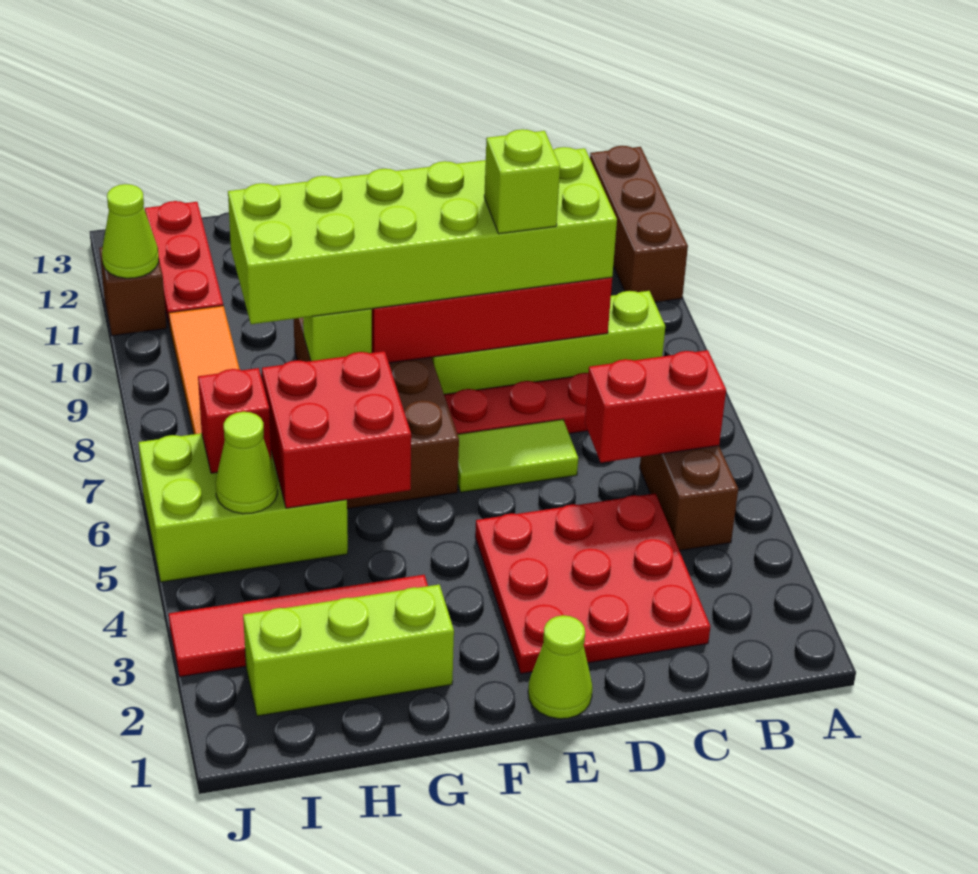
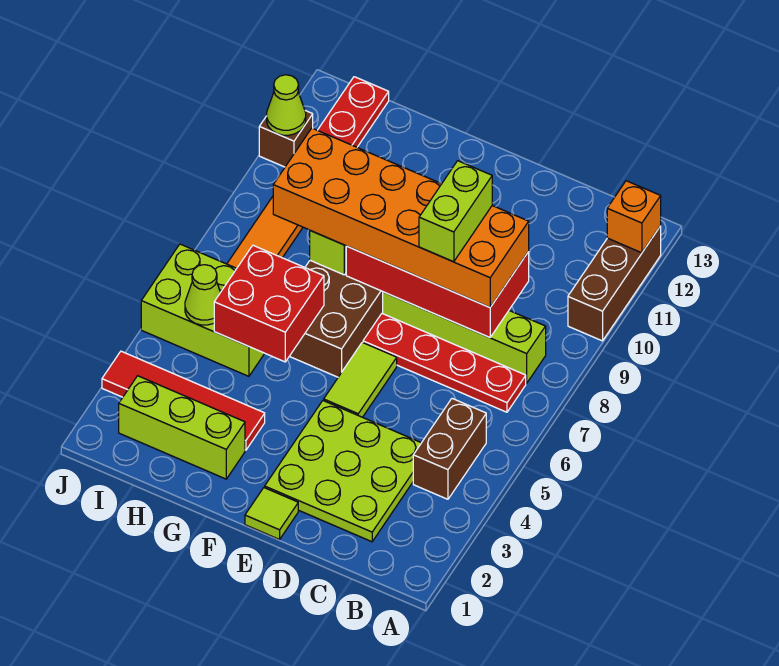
none -> orange 1x1 brick [607,181,661,253]
red 1x2 brick [585,350,726,463] -> none
red 3x3 plate [475,493,710,674] -> lime 3x3 plate [265,401,421,542]
lime 2x6 brick [228,147,617,324] -> orange 2x6 brick [273,128,529,307]
lime 1x2 tile [458,419,578,492] -> lime 1x2 tile turned to [324,342,397,417]
lime 1x1 brick [484,129,560,234] -> lime 1x2 brick [419,161,492,262]
lime 1x1 cone [528,615,593,719] -> lime 1x1 tile [245,488,298,539]
red 1x1 brick [198,368,271,473] -> none

